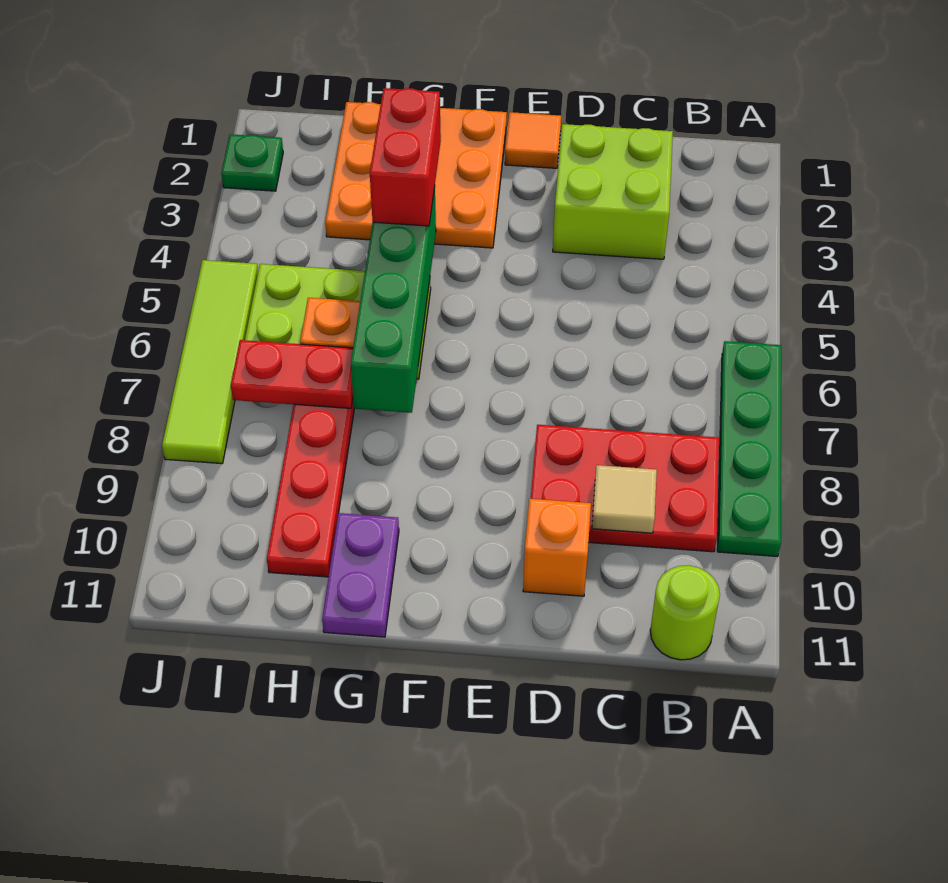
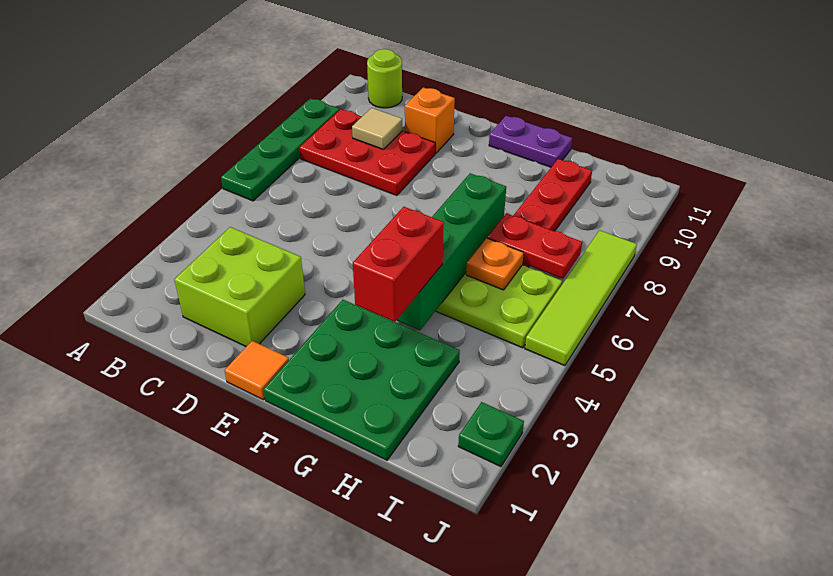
orange 3x3 plate [325,102,507,248] -> green 3x3 plate [264,300,460,460]
purple 1x2 plate [322,513,399,637] -> purple 1x2 plate turned to [489,116,572,167]

